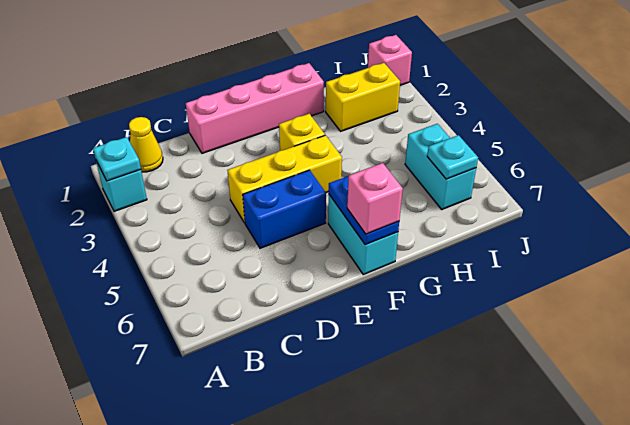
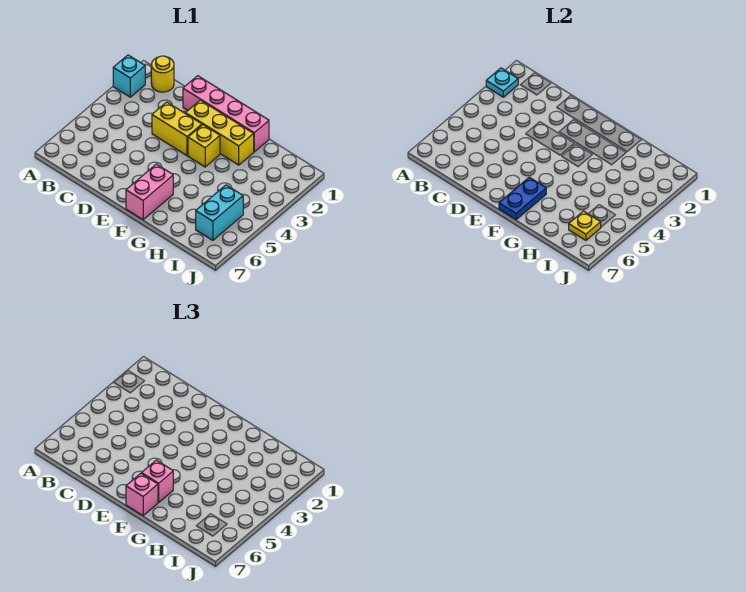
yellow 1x1 cone [129,117,163,172] -> yellow 1x1 round brick [151,56,174,92]
yellow 1x3 brick [228,135,342,223] -> yellow 1x3 brick moved to [185,100,254,165]
blue 1x2 brick [243,170,326,248] -> none
cyan 1x2 brick [328,195,398,274] -> pink 1x2 brick [126,164,173,220]
yellow 1x2 brick [326,63,400,131] -> yellow 1x2 brick moved to [152,102,202,156]
cyan 1x1 plate [427,135,478,179] -> yellow 1x1 plate [569,211,601,240]
pink 1x1 brick [368,35,412,85] -> pink 1x1 brick moved to [141,460,173,503]

